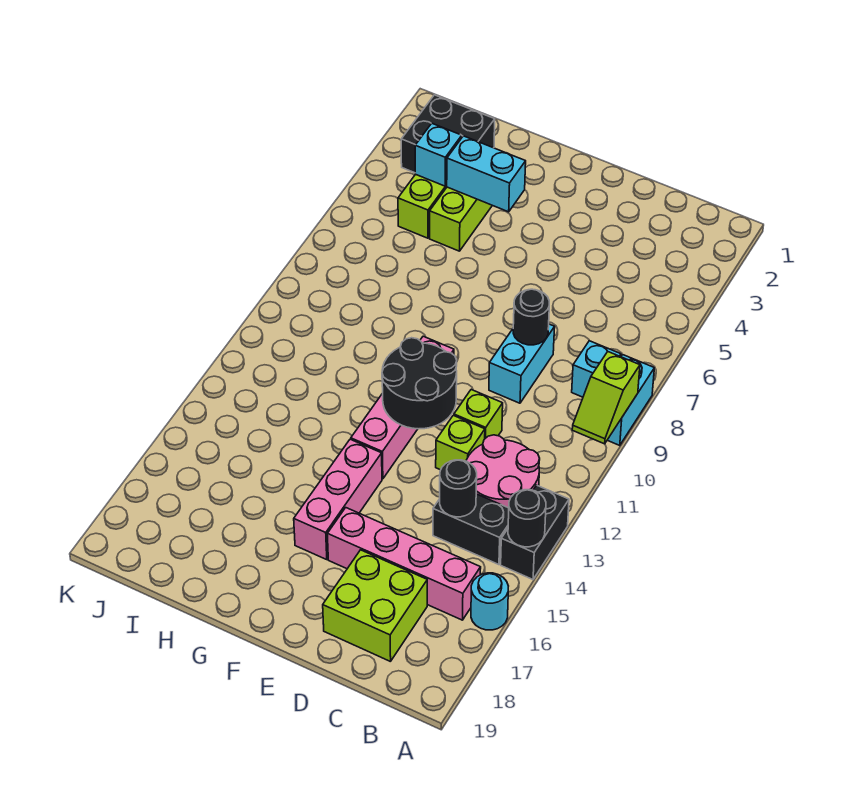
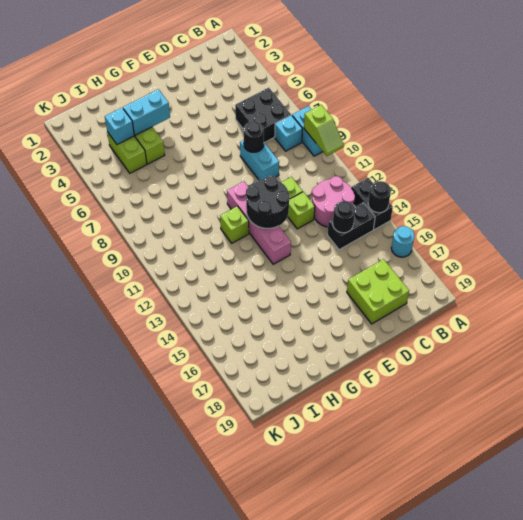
pink 1x4 brick [327,508,481,620] -> none
pink 1x3 brick [294,439,382,560] -> none
none -> lime 1x1 brick [220,206,249,243]
black 2x2 brick [401,95,495,173] -> black 2x2 brick moved to [235,88,291,143]

